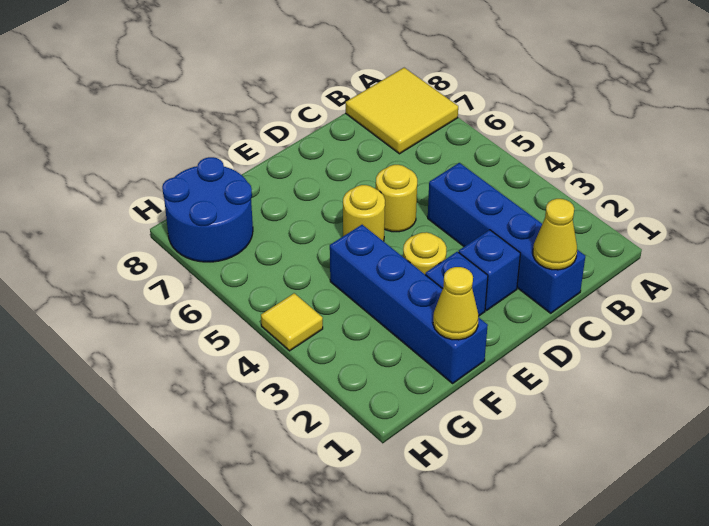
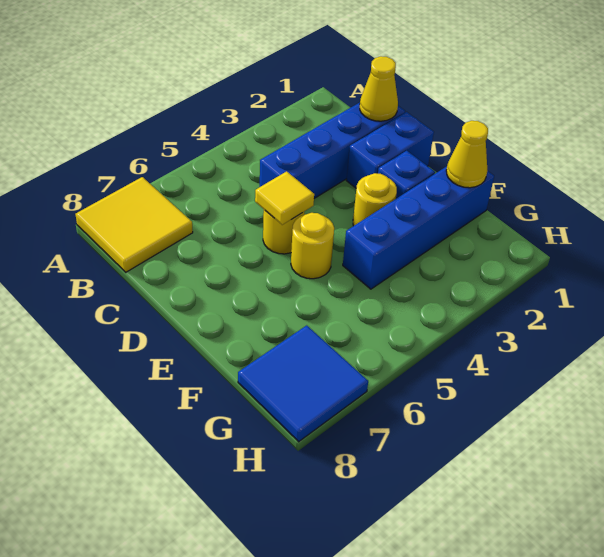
blue 1x1 brick [459,230,520,311] -> blue 1x2 brick [347,112,434,188]
blue 2x2 round brick [162,157,253,262] -> blue 2x2 tile [238,325,368,442]
yellow 1x1 tile [261,293,323,351] -> yellow 1x1 tile moved to [255,171,314,225]

